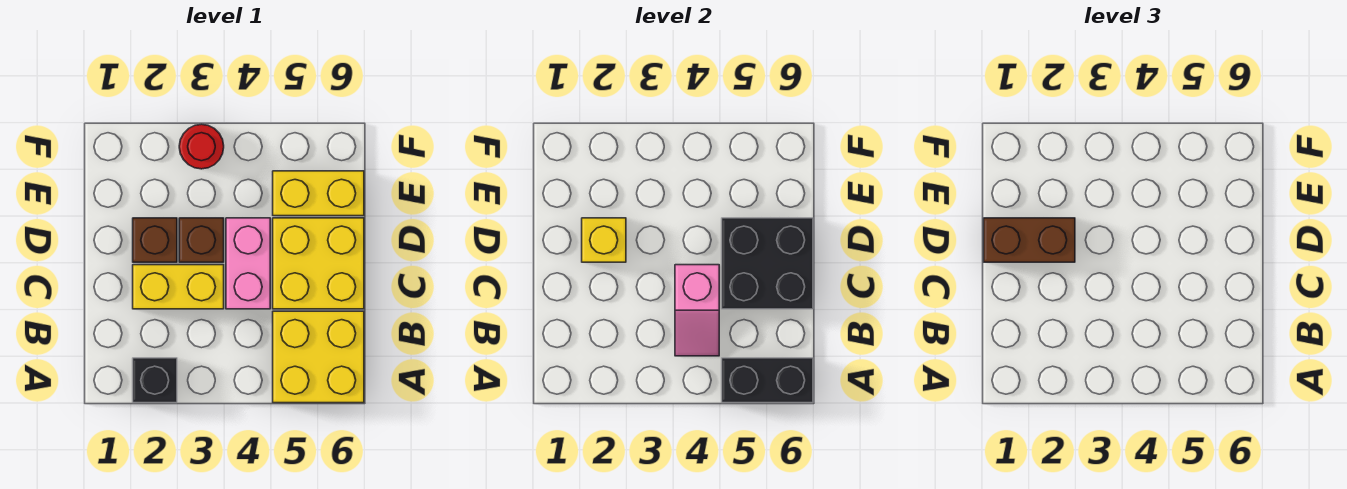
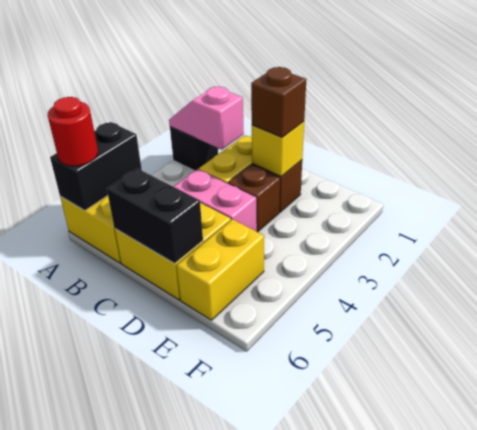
pink 1x2 slope [675,265,719,356] -> pink 1x2 slope moved to [169,86,244,150]
black 2x2 brick [722,218,813,309] -> black 1x2 brick [107,168,203,263]
brown 1x2 brick [984,218,1075,262] -> brown 1x1 brick [251,67,306,137]
red 1x1 round brick [179,124,224,169] -> red 1x1 round brick moved to [48,97,98,166]

